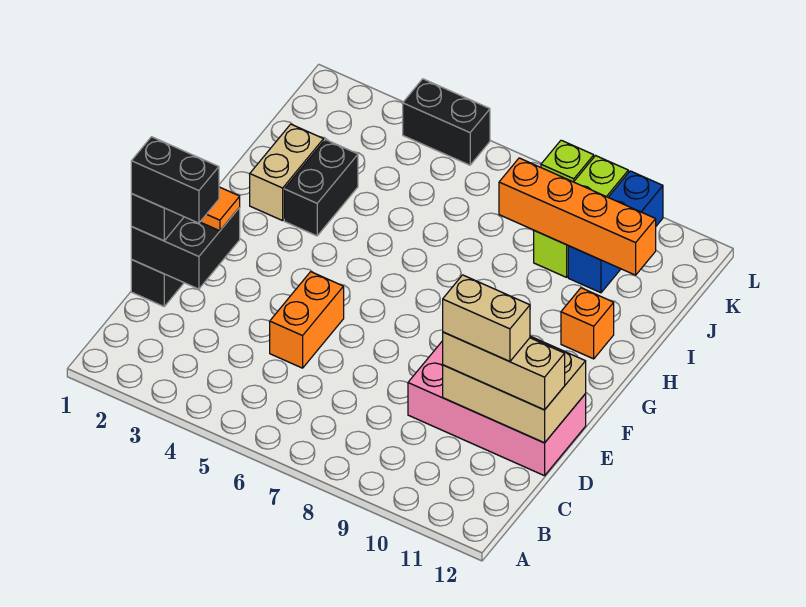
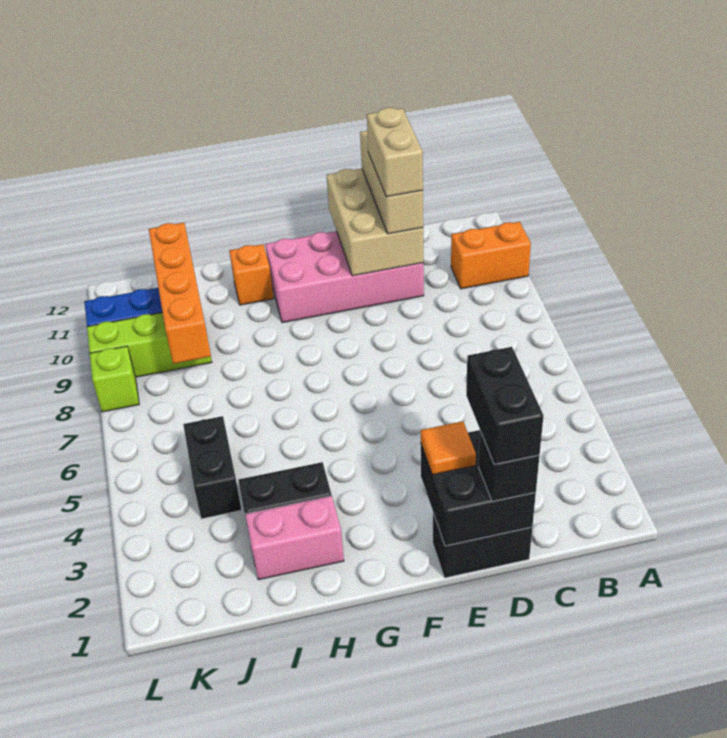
orange 1x2 brick [270,272,344,368] -> orange 1x2 brick moved to [451,222,531,289]
pink 2x4 brick [408,341,586,476] -> pink 2x4 brick turned to [265,231,424,323]
tan 1x2 brick [250,124,324,221] -> pink 1x2 brick [245,496,344,580]
black 1x2 brick [403,79,490,165] -> black 1x2 brick moved to [183,416,242,519]

